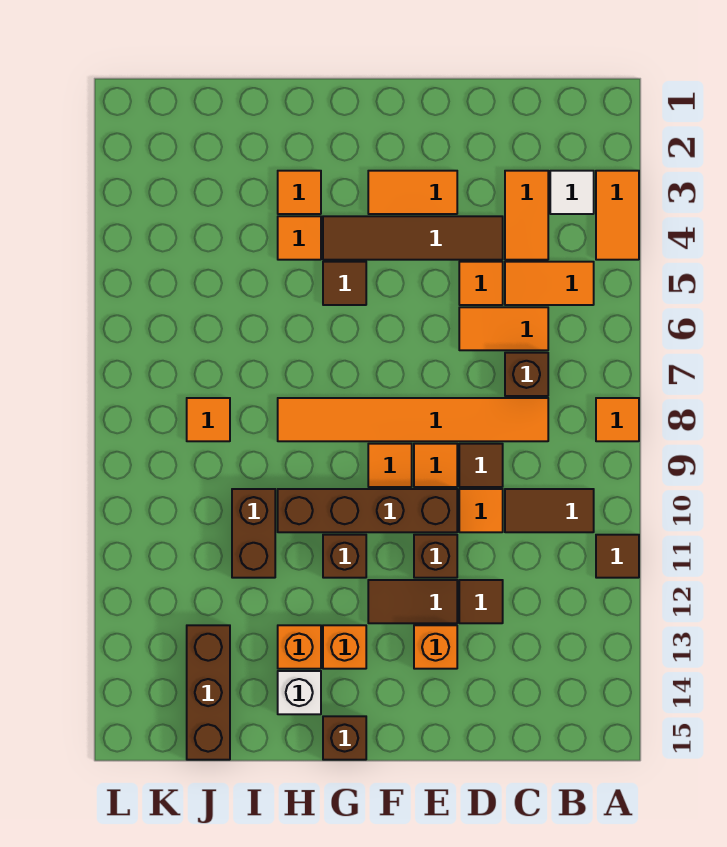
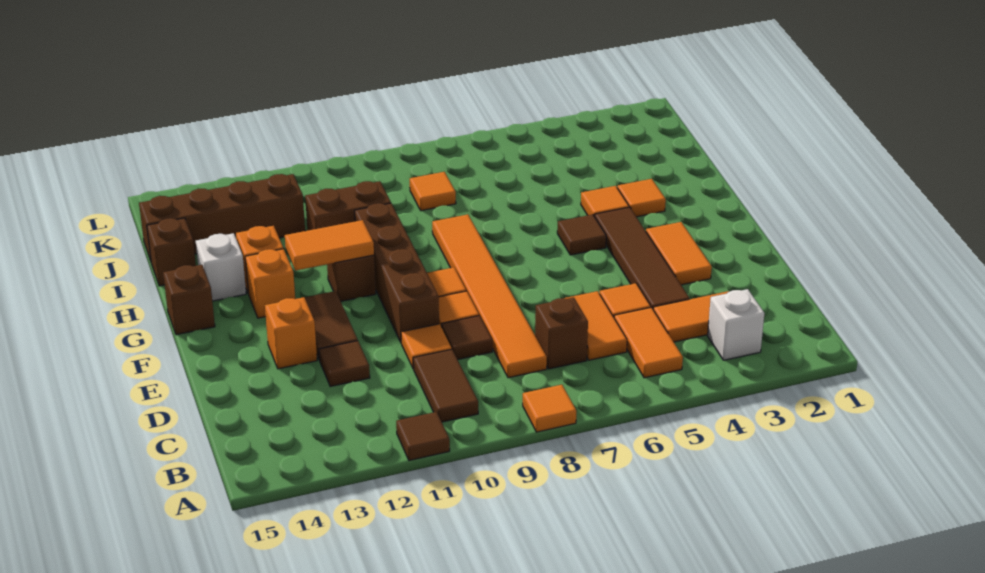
orange 1x2 tile [596,171,639,260] -> orange 1x2 tile moved to [285,220,374,271]
white 1x1 tile [550,171,594,214] -> white 1x1 brick [708,289,764,360]
brown 1x1 brick [414,535,457,578] -> brown 1x1 brick moved to [147,218,196,286]
brown 1x3 brick [187,625,230,760] -> brown 1x4 brick [139,174,305,261]

